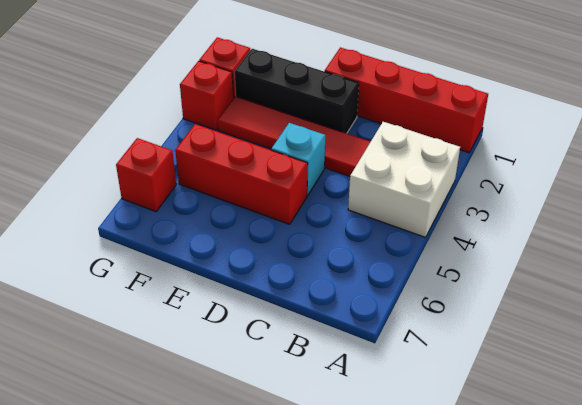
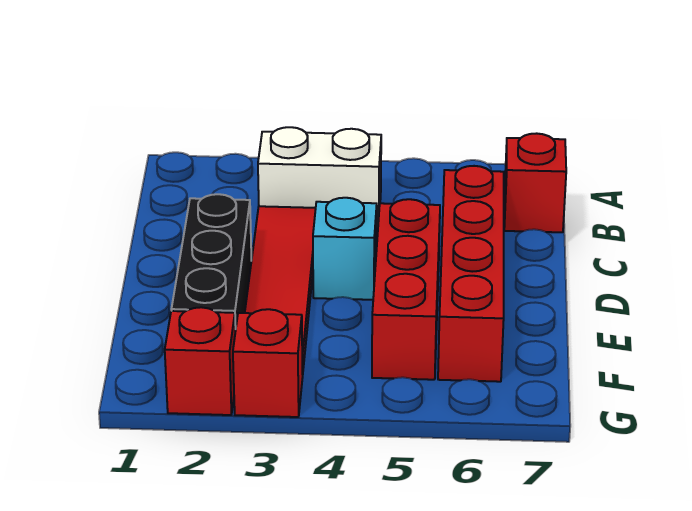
red 1x4 brick [325,47,488,153] -> red 1x4 brick moved to [438,166,504,382]
white 2x2 brick [348,122,460,237] -> white 1x2 brick [258,127,381,227]
red 1x1 brick [116,138,176,212] -> red 1x1 brick moved to [504,133,566,232]

